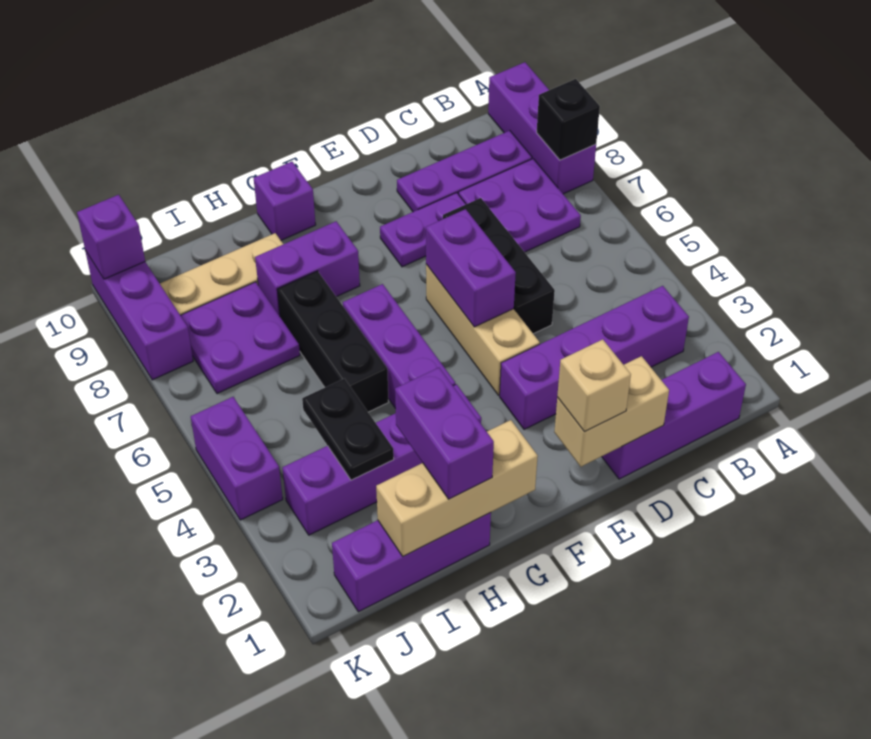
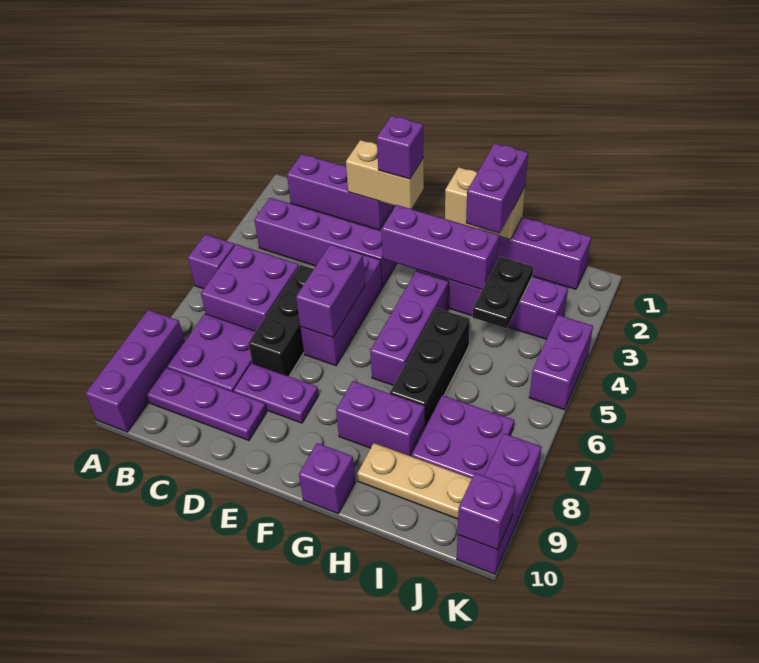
none -> purple 1x1 brick [188,234,235,289]
black 1x1 brick [537,79,600,160] -> none
none -> purple 2x2 brick [201,244,299,331]
tan 1x1 brick [557,339,631,432] -> purple 1x1 brick [377,116,423,179]
tan 1x3 brick [426,264,540,395] -> purple 1x3 brick [300,255,382,366]
none -> purple 1x3 brick [381,205,500,289]
tan 1x3 brick [376,420,538,556] -> tan 1x2 brick [445,167,525,240]

